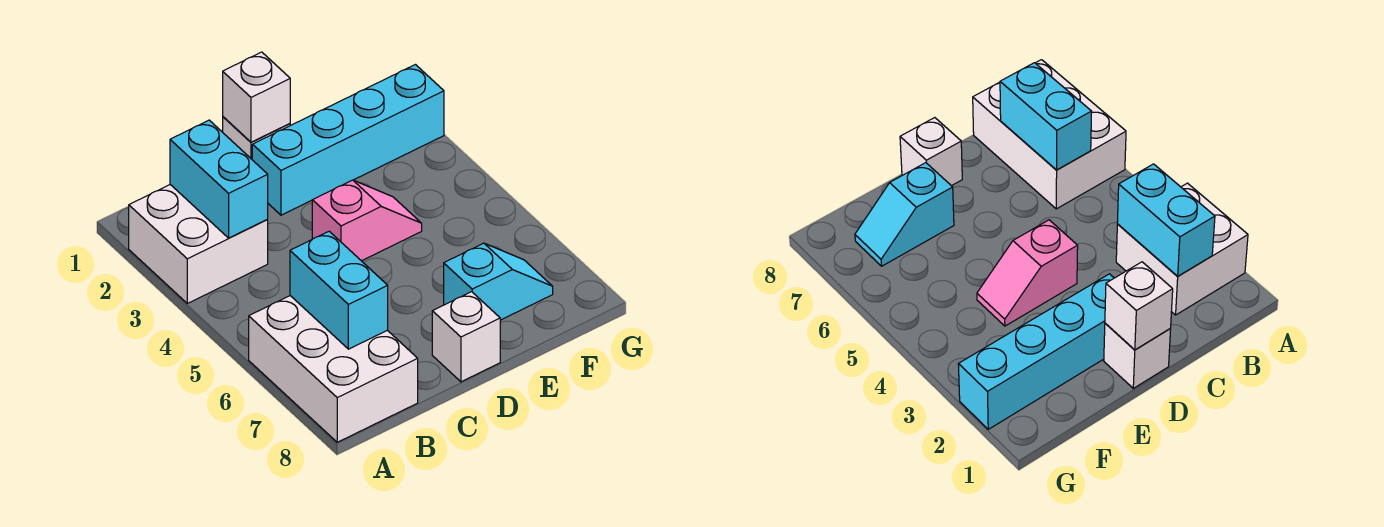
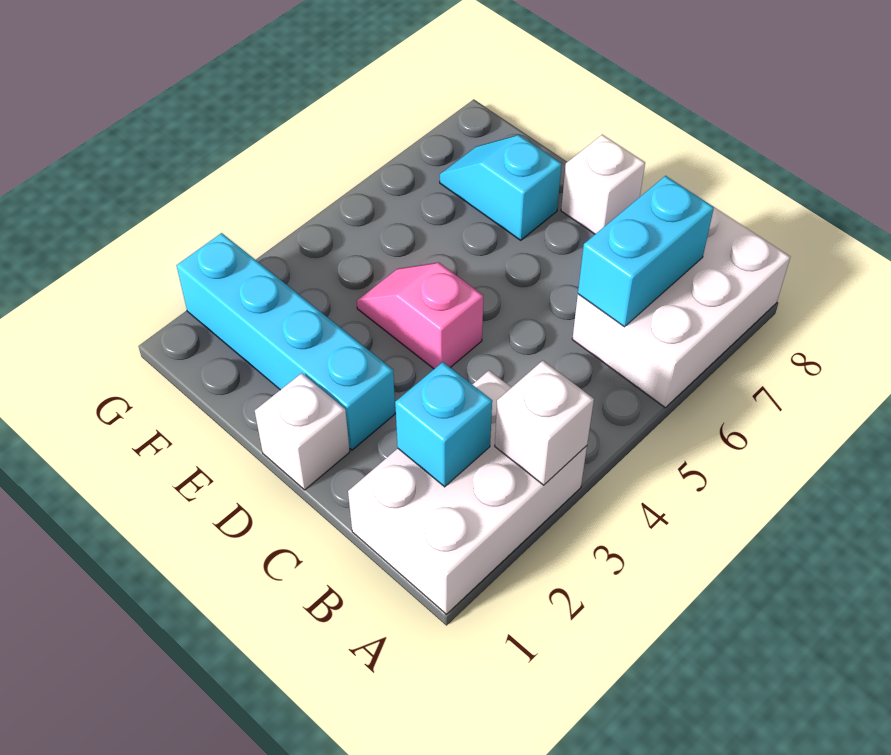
white 2x2 brick [129,185,268,303] -> white 2x3 brick [348,371,587,614]
cyan 1x2 brick [170,120,268,238] -> cyan 1x1 brick [395,362,492,487]
white 1x1 brick [223,52,290,142] -> white 1x1 brick moved to [495,361,594,485]

